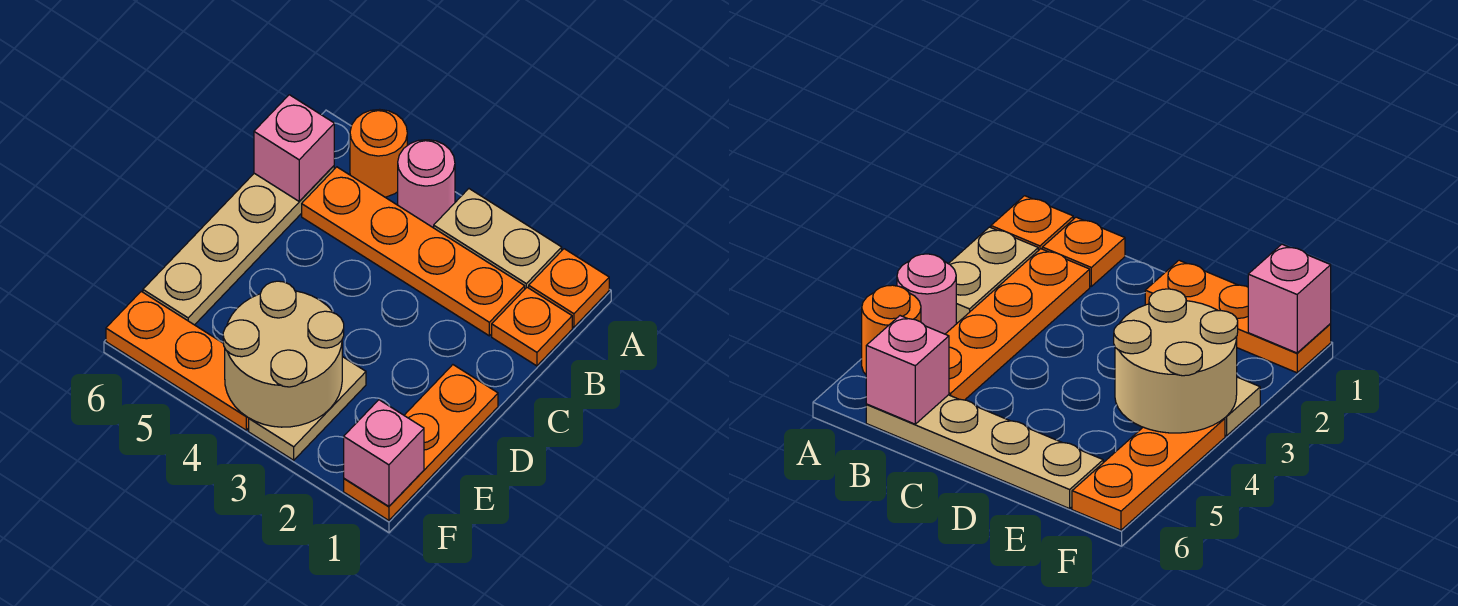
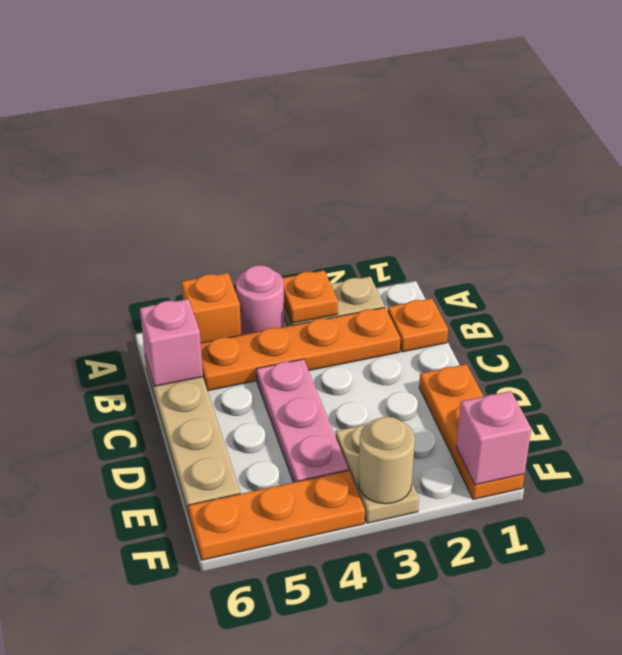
orange 1x1 plate [529,249,609,327] -> orange 1x1 plate moved to [283,270,338,323]
orange 1x1 round brick [350,109,407,197] -> orange 1x1 brick [182,273,241,343]
none -> pink 1x3 plate [257,359,348,482]
tan 2x2 round brick [223,281,344,427] -> tan 1x1 round brick [358,417,415,504]

